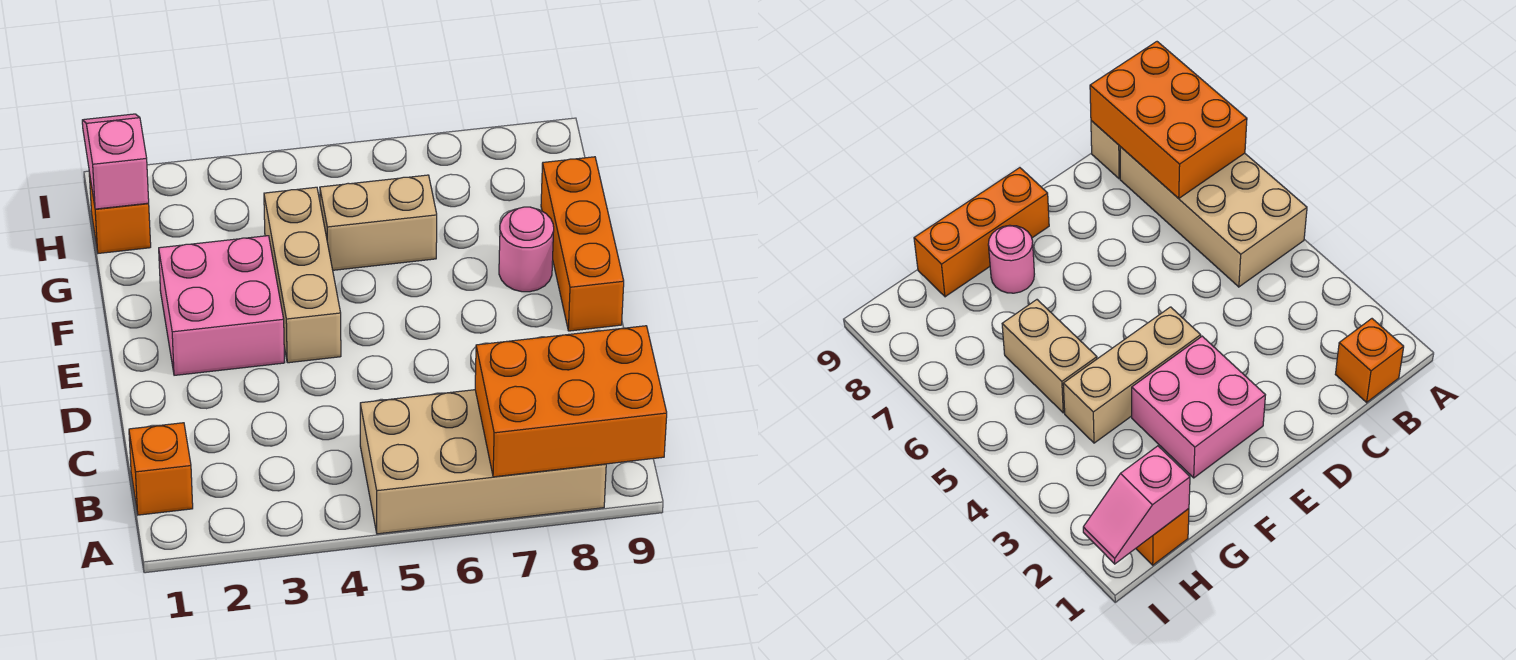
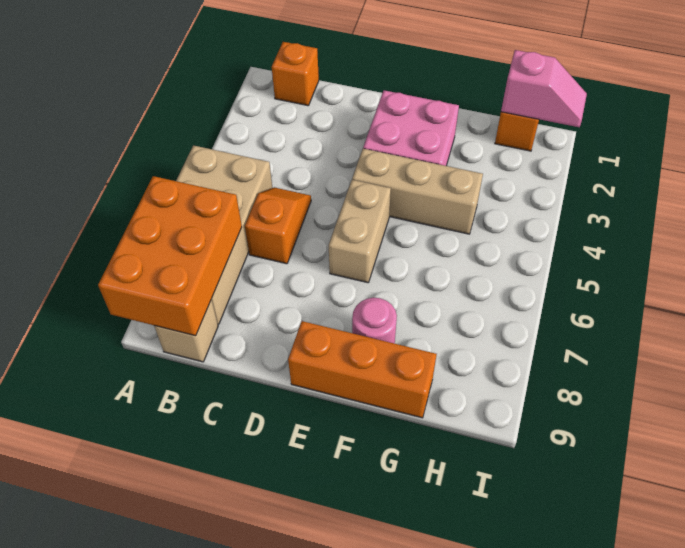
none -> orange 1x2 slope [245,187,311,264]
tan 1x2 brick [320,175,437,270] -> tan 1x2 brick moved to [329,180,391,283]

